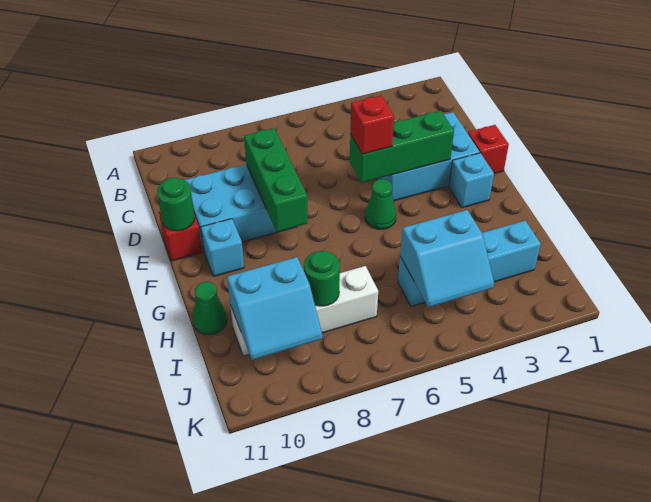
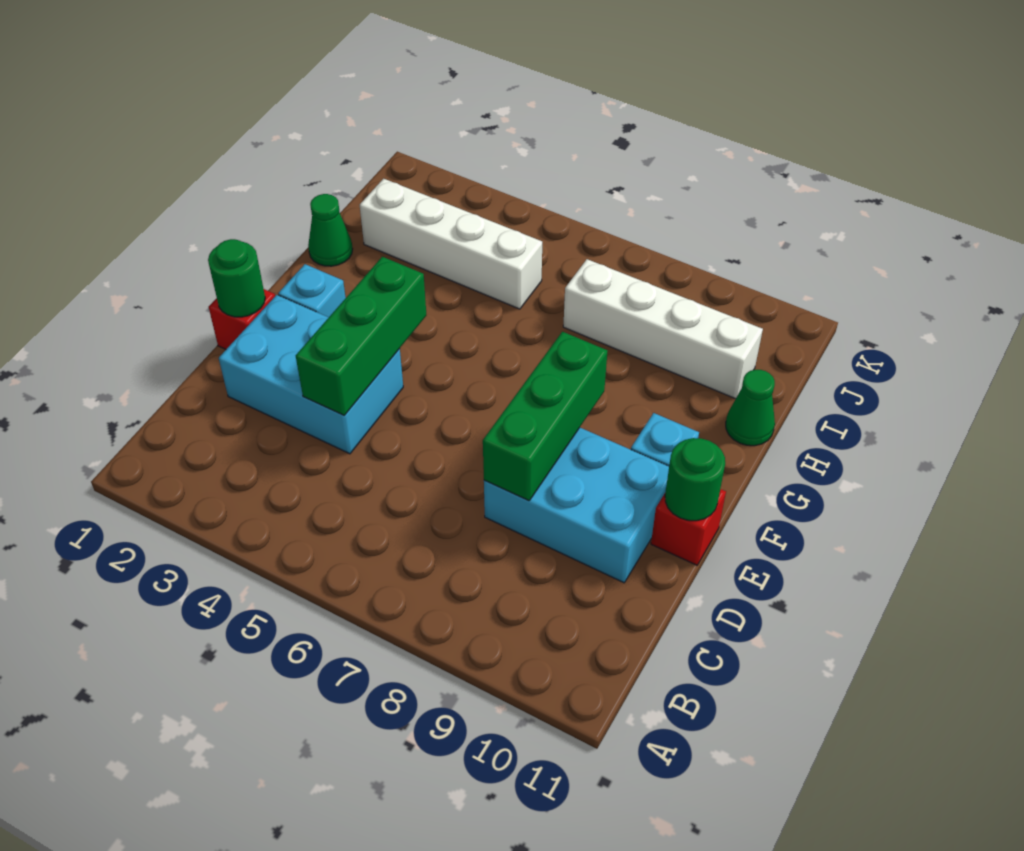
green 1x3 brick [350,111,454,183] -> green 1x3 brick turned to [296,257,426,415]
red 1x1 brick [350,95,394,154] -> none
green 1x1 cone [365,179,396,229] -> green 1x1 cone moved to [308,194,353,266]
cyan 1x4 brick [398,221,541,306] -> white 1x4 brick [360,179,542,309]
cyan 2x2 slope [400,210,494,307] -> none
green 1x1 round brick [304,251,340,306] -> green 1x1 round brick moved to [208,239,265,317]
cyan 2x2 slope [227,257,322,360] -> none

